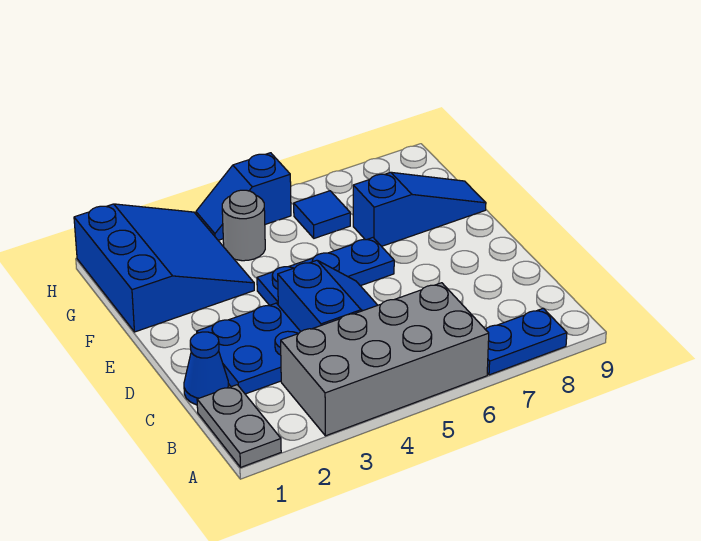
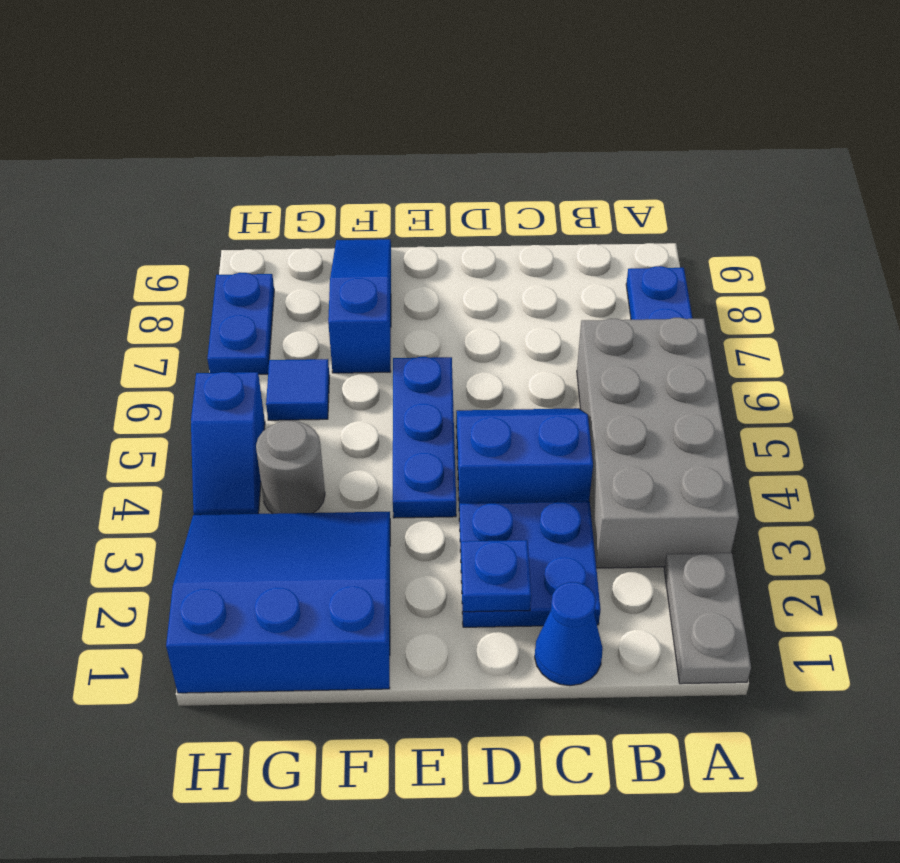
grey 1x2 plate [197,385,281,467] -> grey 1x2 plate turned to [664,553,751,684]
none -> blue 1x1 plate [461,540,531,612]
none -> blue 1x2 plate [207,273,274,374]

